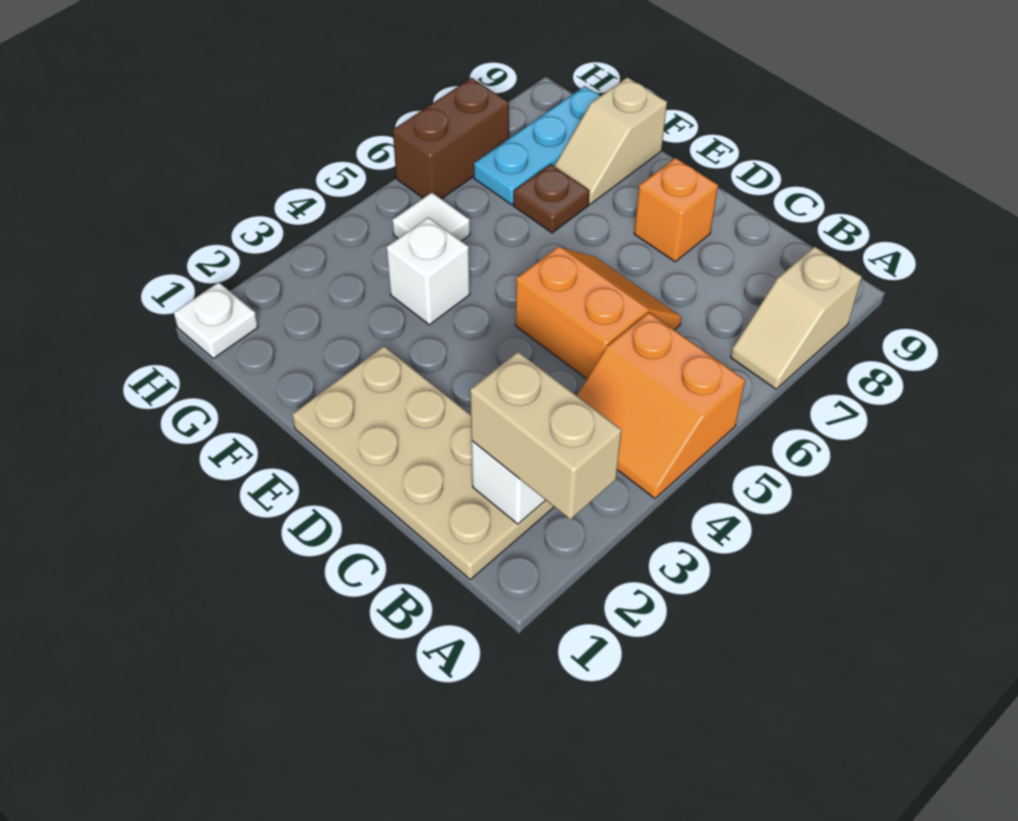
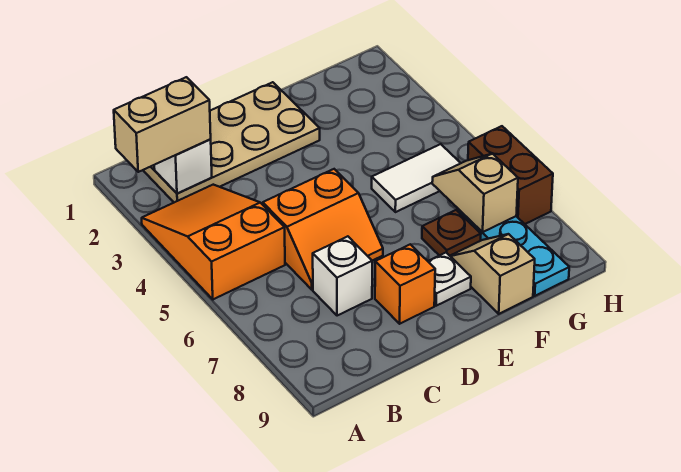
orange 2x2 slope [577,312,745,499] -> orange 2x3 slope [142,185,285,299]
tan 1x2 slope [731,247,862,389] -> tan 1x2 slope moved to [432,154,518,232]
white 1x1 brick [387,217,470,325] -> white 1x1 brick moved to [313,236,372,316]
white 1x1 tile [392,192,470,241] -> white 1x2 tile [372,144,461,212]
white 1x1 plate [174,282,258,359] -> white 1x1 plate moved to [428,253,471,306]

